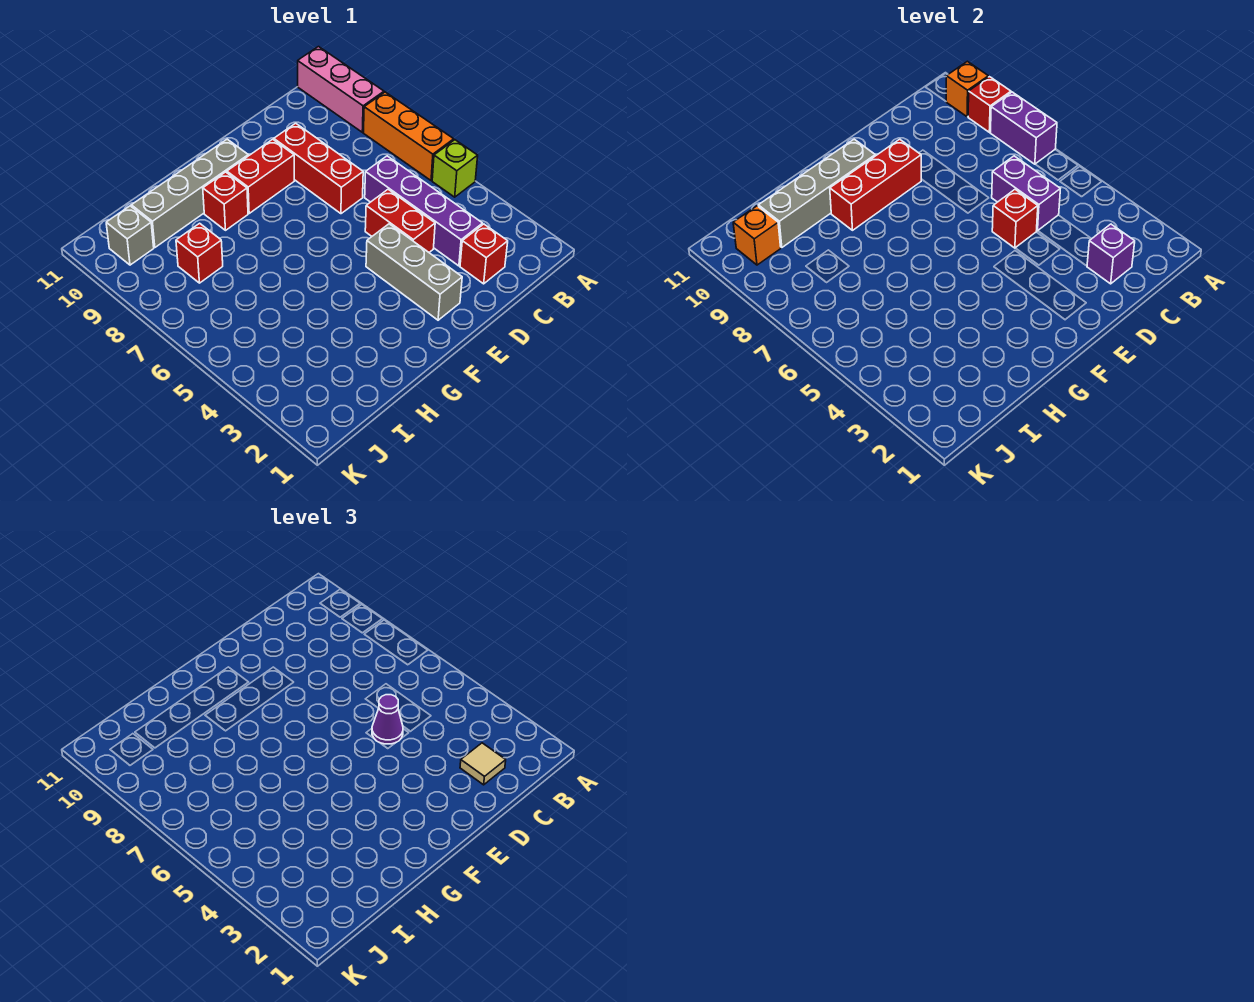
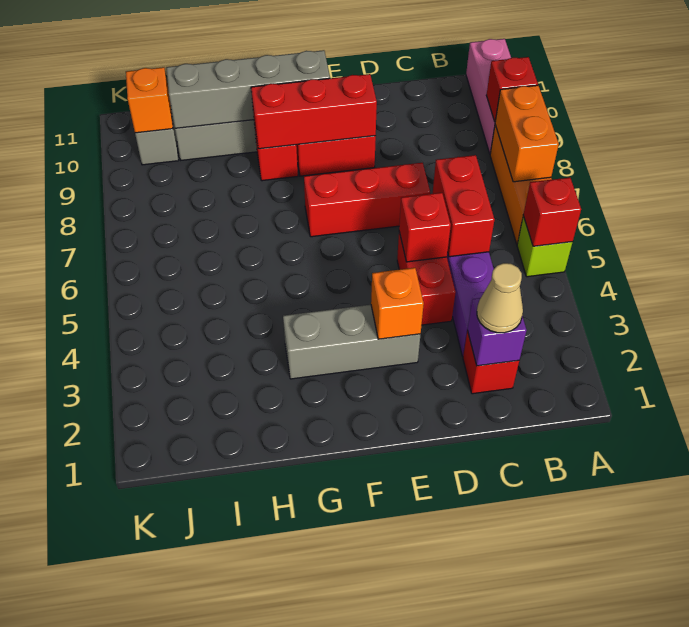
purple 1x2 brick [991,92,1057,164] -> orange 1x2 brick [495,85,559,182]
orange 1x1 brick [946,61,988,117] -> orange 1x1 brick moved to [371,268,424,339]
tan 1x1 tile [460,743,506,785] -> tan 1x1 cone [477,263,523,333]
purple 1x2 brick [992,156,1060,231] -> red 1x2 brick [433,155,494,257]
purple 1x1 cone [372,695,403,744] -> none
red 1x3 brick [274,123,363,214] -> red 1x3 brick turned to [304,163,430,237]
grey 1x3 brick [366,224,462,320] -> grey 1x3 brick turned to [283,305,421,379]
red 1x1 brick [176,223,223,283] -> red 1x1 brick moved to [523,178,581,246]

